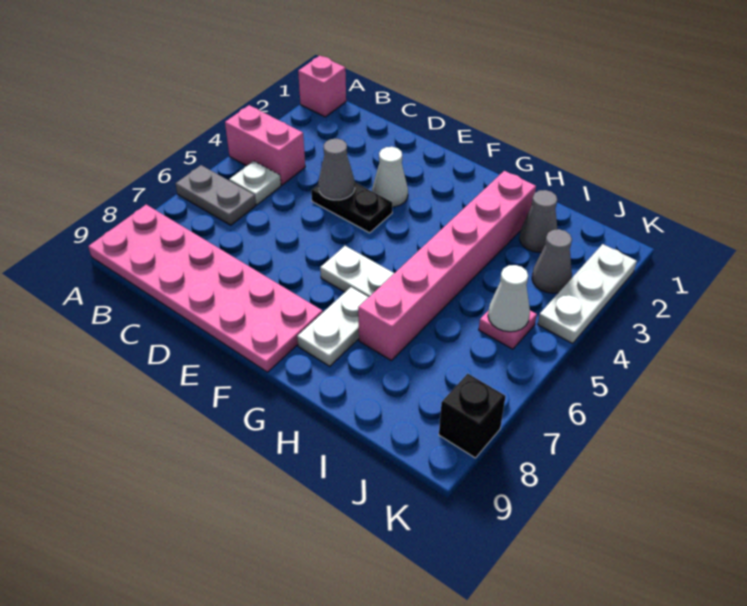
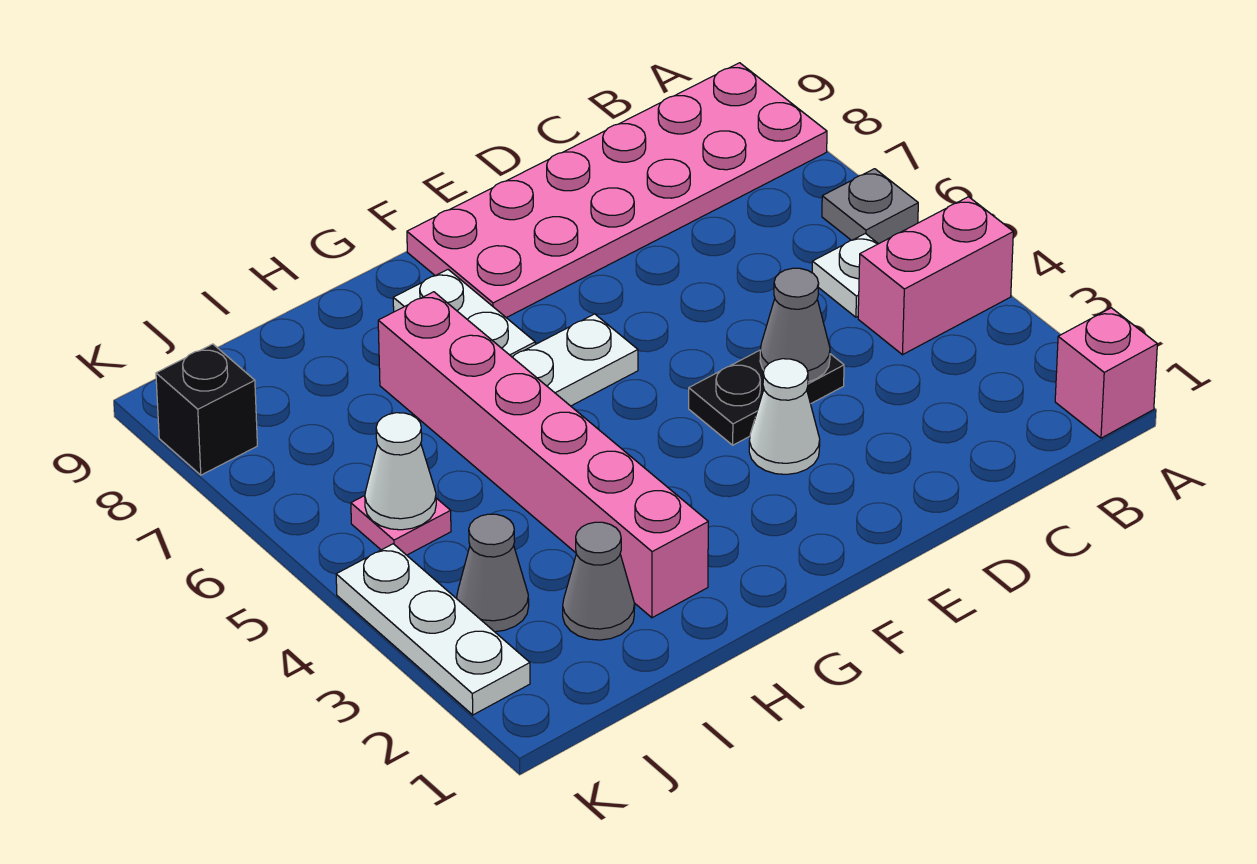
grey 1x2 plate [176,165,256,225] -> grey 1x1 plate [822,169,918,244]

